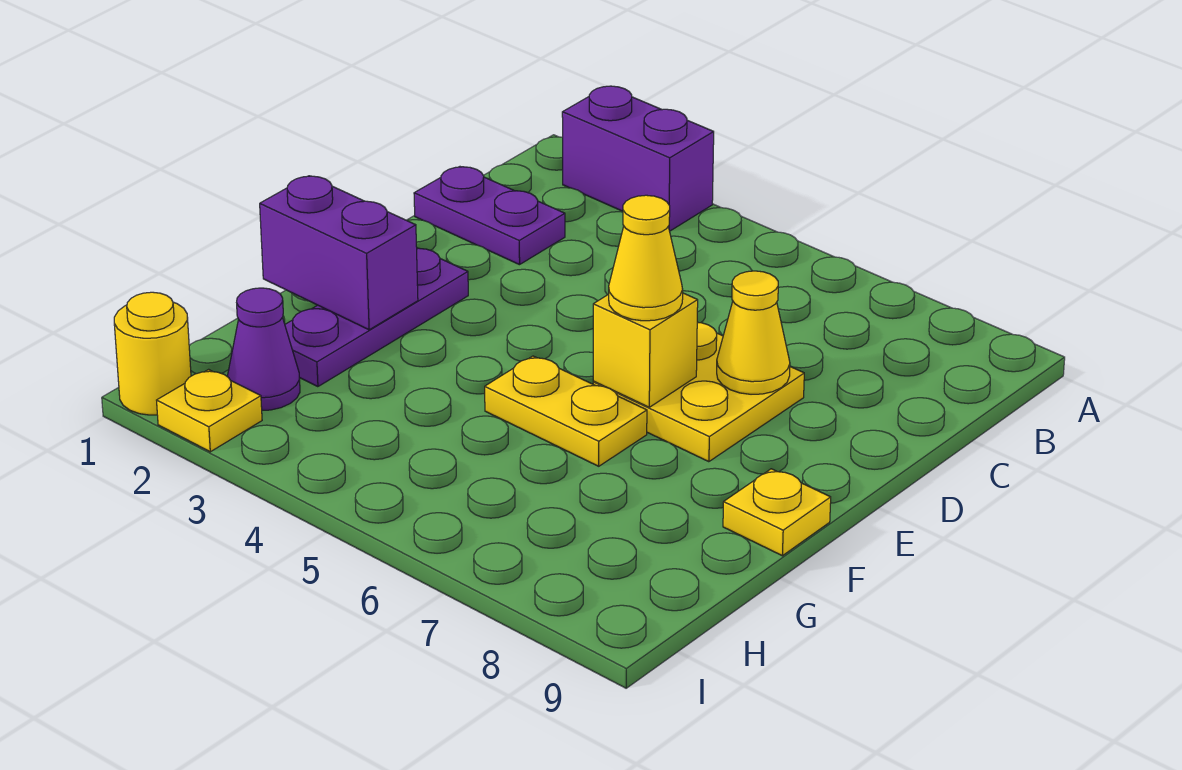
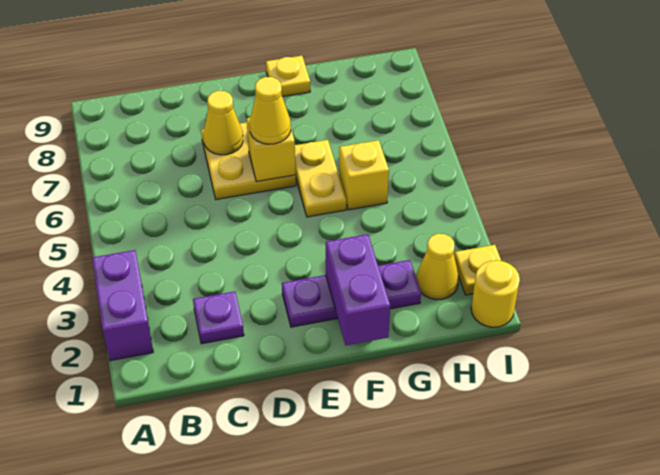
purple 1x2 plate [414,167,565,265] -> purple 1x1 plate [193,291,244,344]
none -> yellow 1x1 brick [339,140,389,210]
purple 1x1 cone [227,288,300,410] -> yellow 1x1 cone [416,234,459,300]

